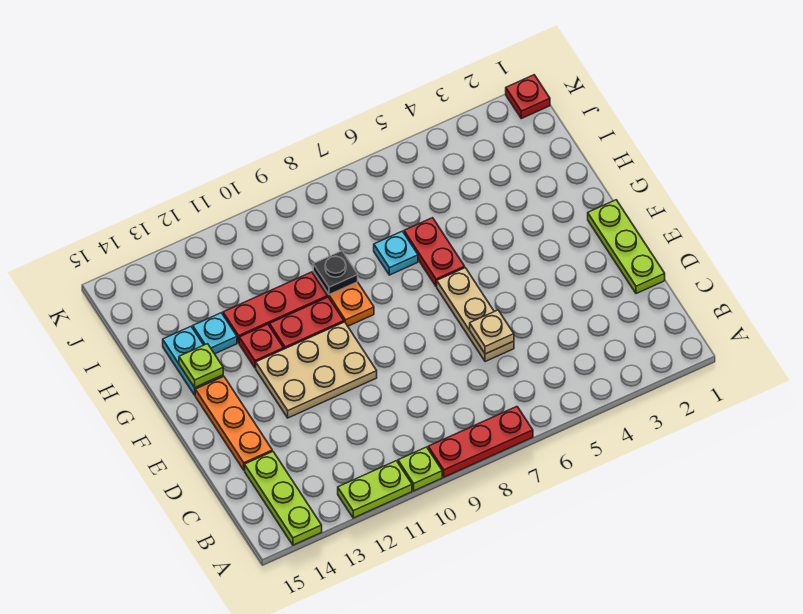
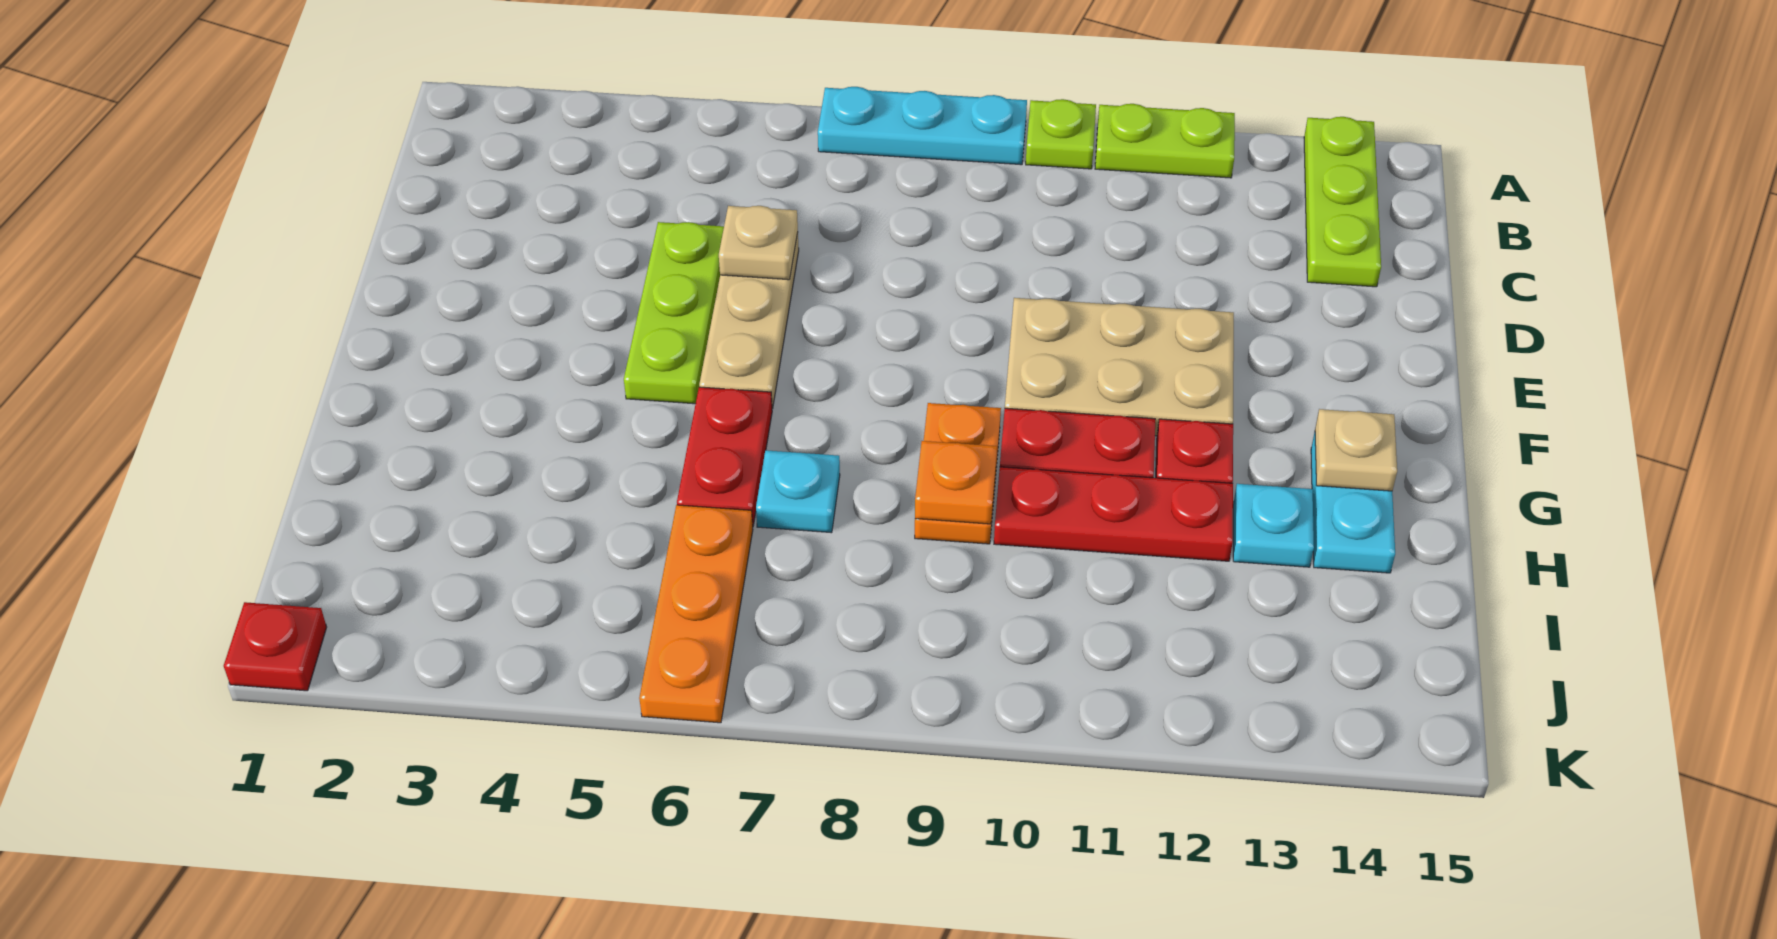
red 1x3 plate [428,407,533,477] -> cyan 1x3 plate [818,87,1027,165]
lime 1x3 plate [588,200,665,294] -> lime 1x3 plate moved to [624,222,724,404]
orange 1x3 plate [195,376,272,470] -> orange 1x3 plate moved to [639,505,753,723]
lime 1x1 plate [179,344,223,388] -> tan 1x1 plate [1315,409,1397,491]
black 1x1 plate [313,251,358,295] -> orange 1x1 plate [915,441,997,524]

